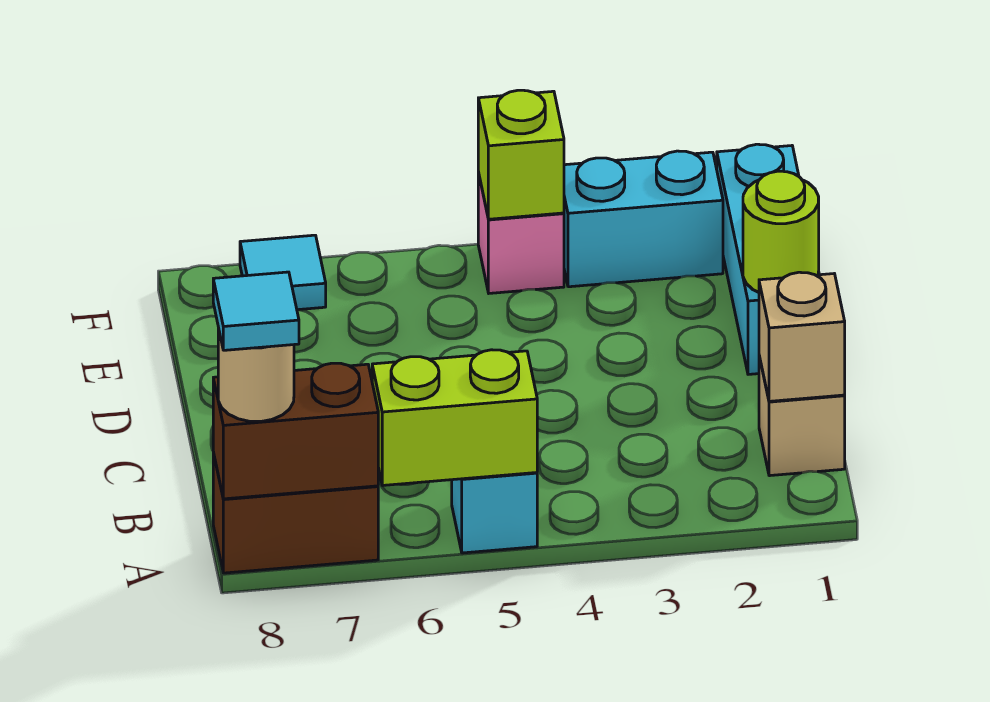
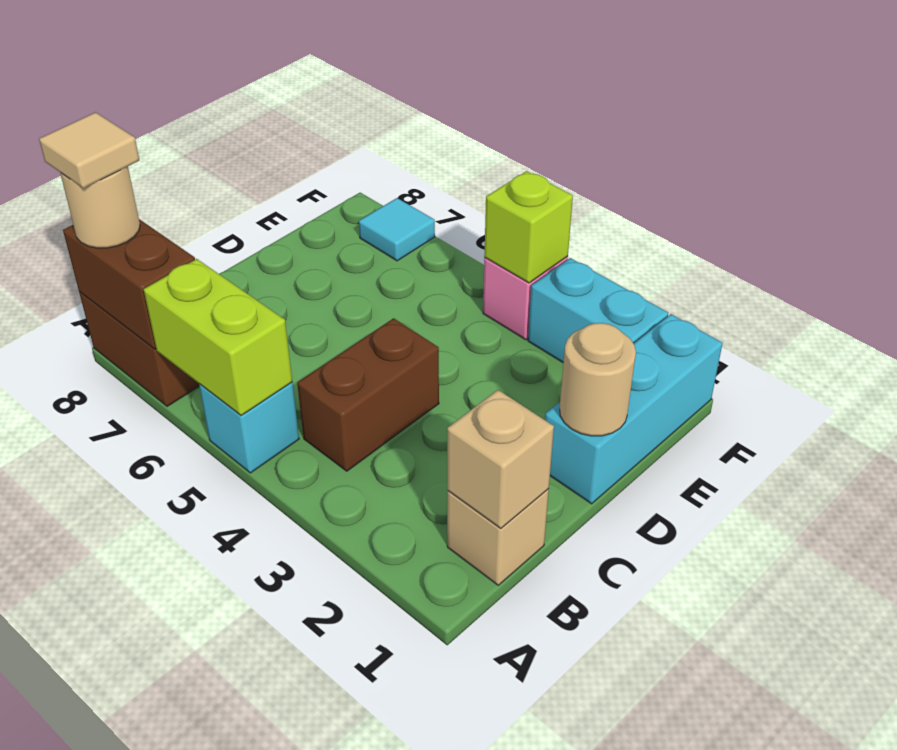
cyan 1x1 tile [213,272,299,350] -> tan 1x1 tile [39,112,139,188]
none -> brown 1x2 brick [297,318,439,471]
lime 1x1 round brick [743,171,819,292] -> tan 1x1 round brick [560,323,636,436]

